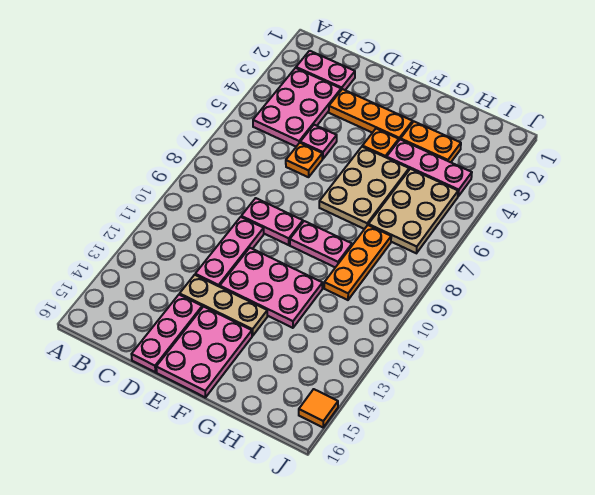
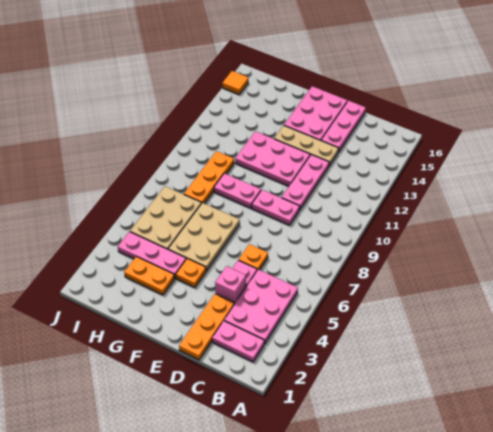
orange 1x3 plate [329,89,413,140] -> orange 1x3 plate turned to [179,294,234,360]
none -> pink 1x1 brick [215,266,246,304]

